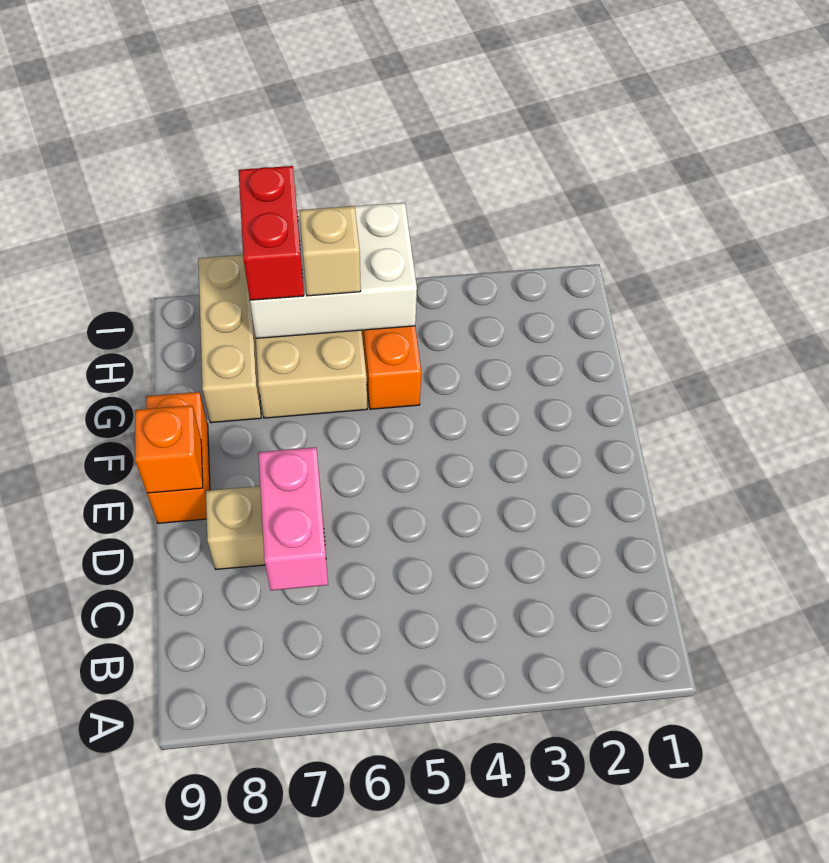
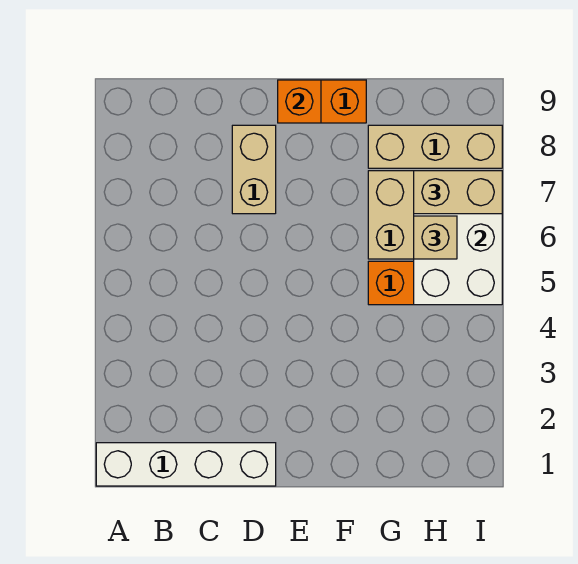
none -> white 1x4 brick [96,443,276,486]
pink 1x2 brick [258,447,328,590] -> none
red 1x2 brick [239,166,304,300] -> tan 1x2 brick [414,171,502,214]

